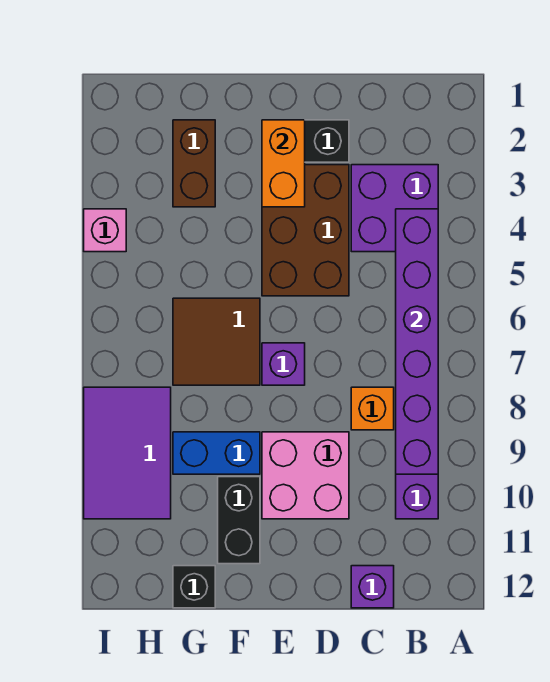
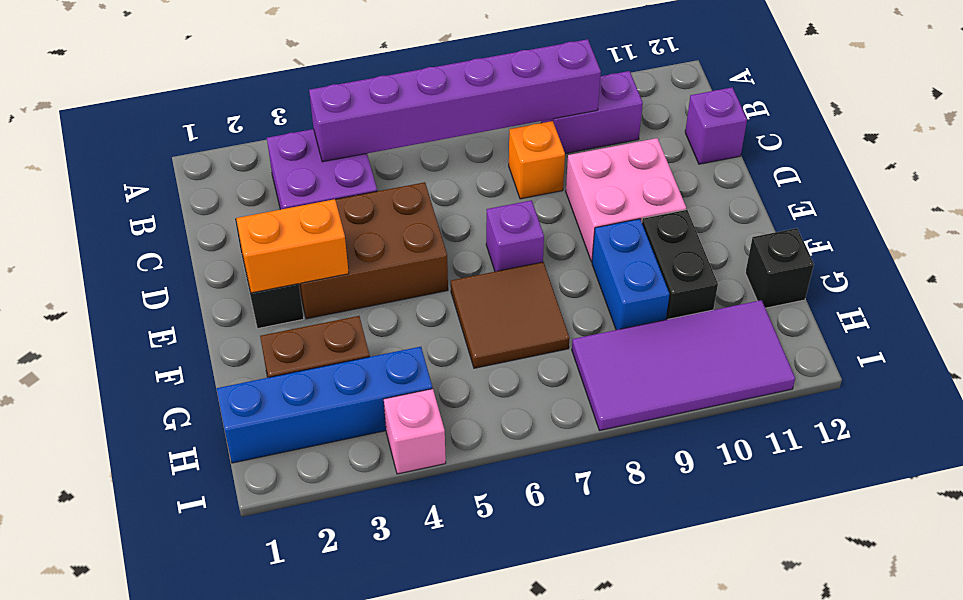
black 1x2 brick [218,477,260,564] -> black 1x2 brick turned to [642,210,718,320]
none -> blue 1x4 brick [217,347,433,463]
purple 2x3 tile [84,387,171,519] -> purple 2x4 tile [572,300,795,431]

